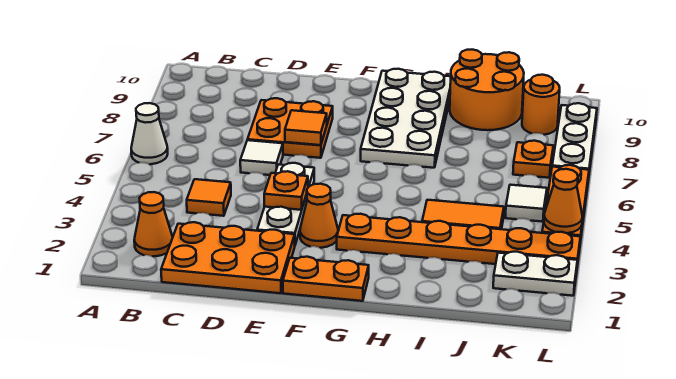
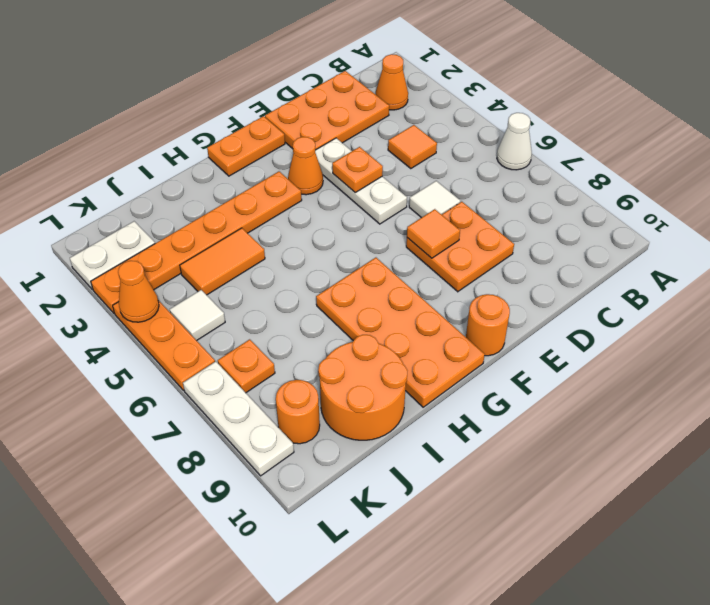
none -> orange 1x1 round brick [466,294,510,356]
white 2x4 plate [361,69,451,168] -> orange 2x4 plate [316,258,485,407]

